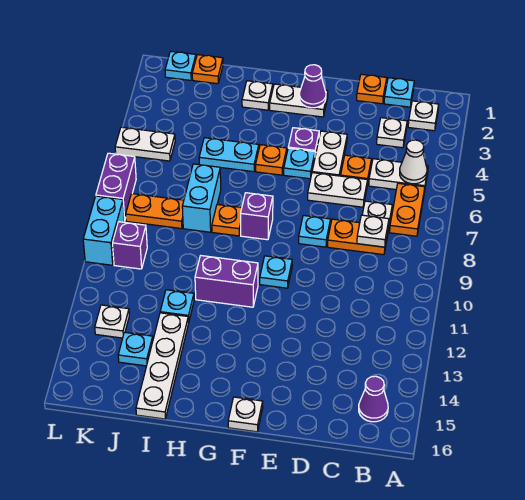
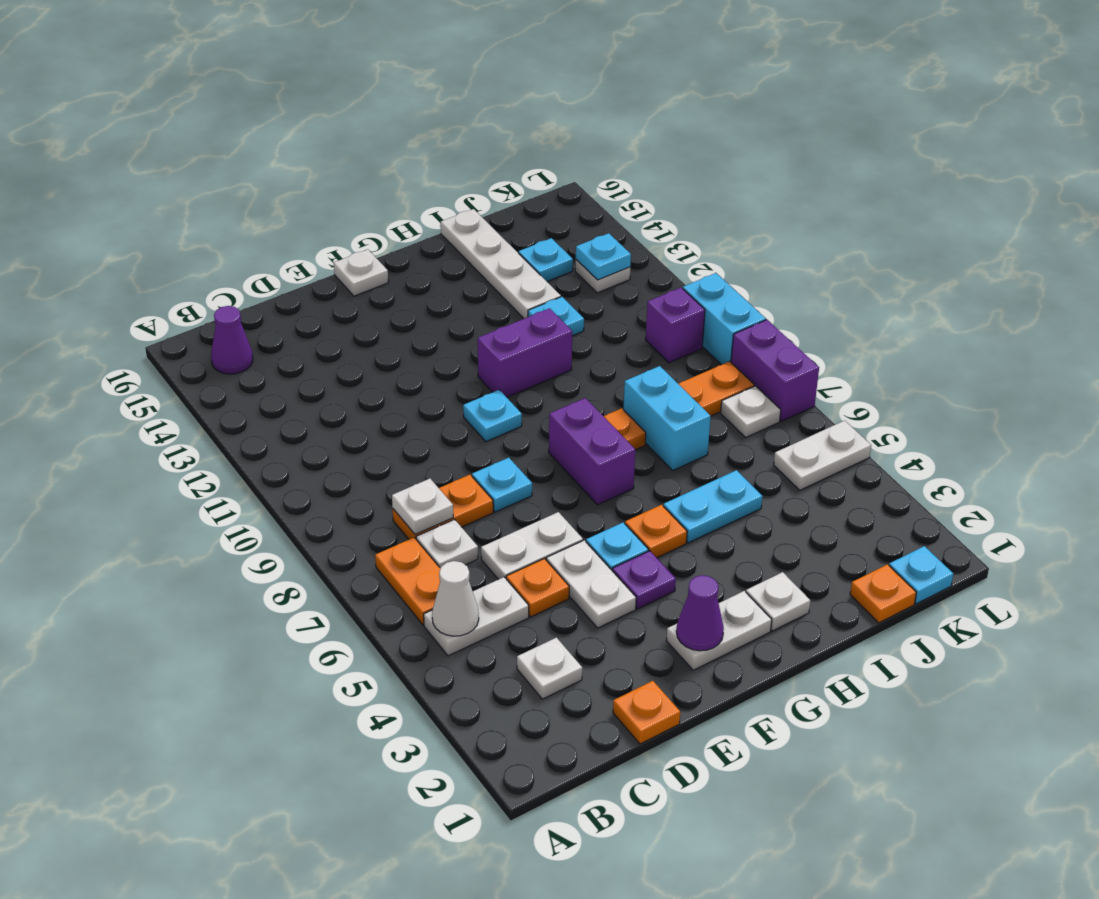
white 1x1 plate [408,101,439,131] -> white 1x1 plate moved to [721,386,781,437]
cyan 1x1 plate [384,78,414,107] -> cyan 1x1 plate moved to [576,233,631,280]
purple 1x1 brick [241,193,273,240] -> purple 1x2 brick [549,398,635,505]

